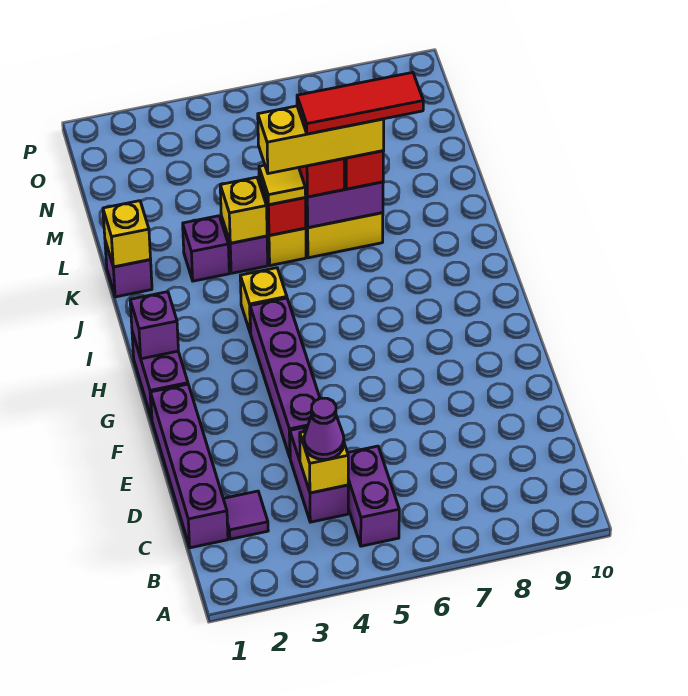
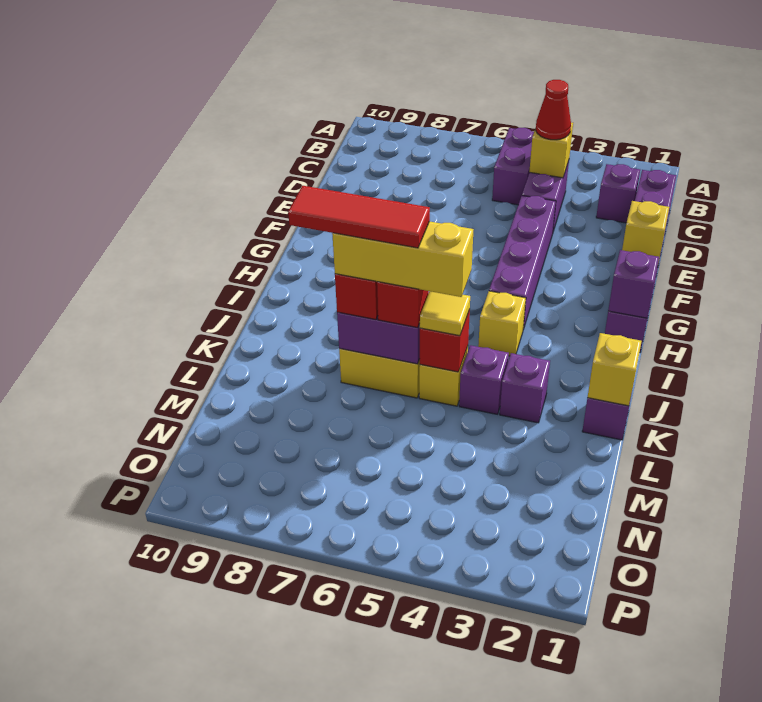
purple 1x1 tile [223,491,268,539] -> purple 1x1 brick [596,164,640,223]
purple 1x1 cone [304,398,344,460] -> red 1x1 cone [536,80,571,140]
yellow 1x1 brick [220,177,267,243] -> yellow 1x1 brick moved to [622,201,669,266]

